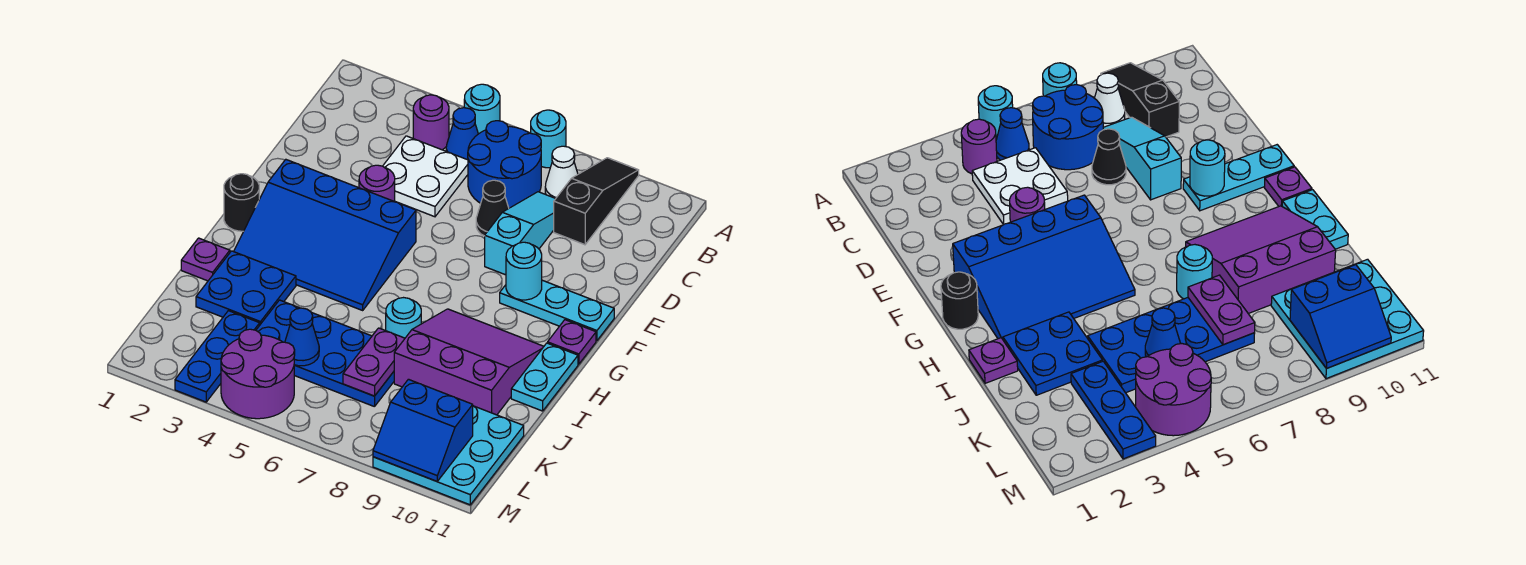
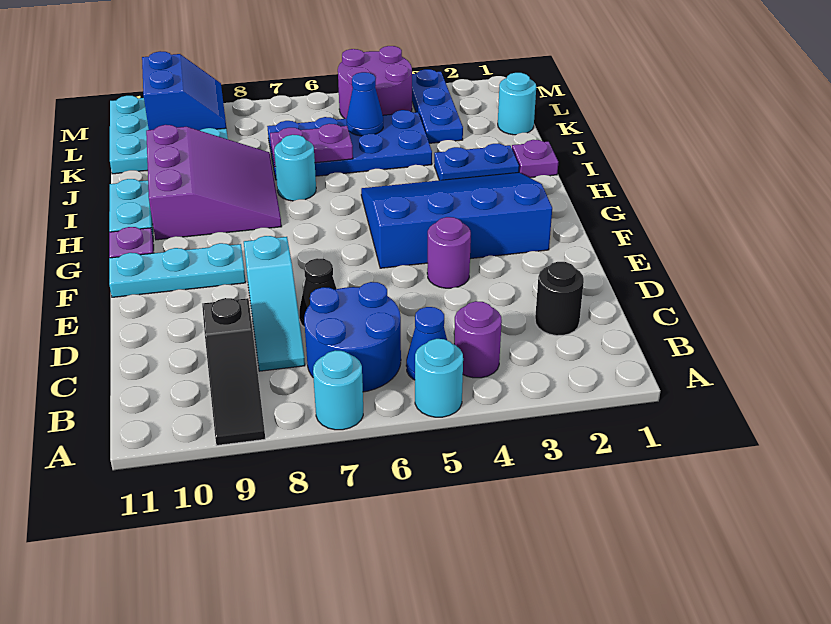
white 1x1 cone [545,146,578,198] -> none
white 2x2 plate [383,136,468,217] -> none
cyan 1x1 round brick [506,242,542,300] -> cyan 1x1 round brick moved to [498,73,536,135]
black 1x1 round brick [224,174,259,231] -> black 1x1 round brick moved to [535,262,584,336]
purple 3x3 slope [394,309,544,415] -> purple 3x3 slope turned to [146,125,282,240]
blue 2x2 plate [196,251,296,324] -> blue 1x2 plate [434,144,519,180]
purple 1x2 plate [343,328,405,396] -> purple 1x2 plate turned to [270,124,353,167]
blue 2x2 slope [373,379,473,481] -> blue 2x2 slope turned to [142,51,226,131]

